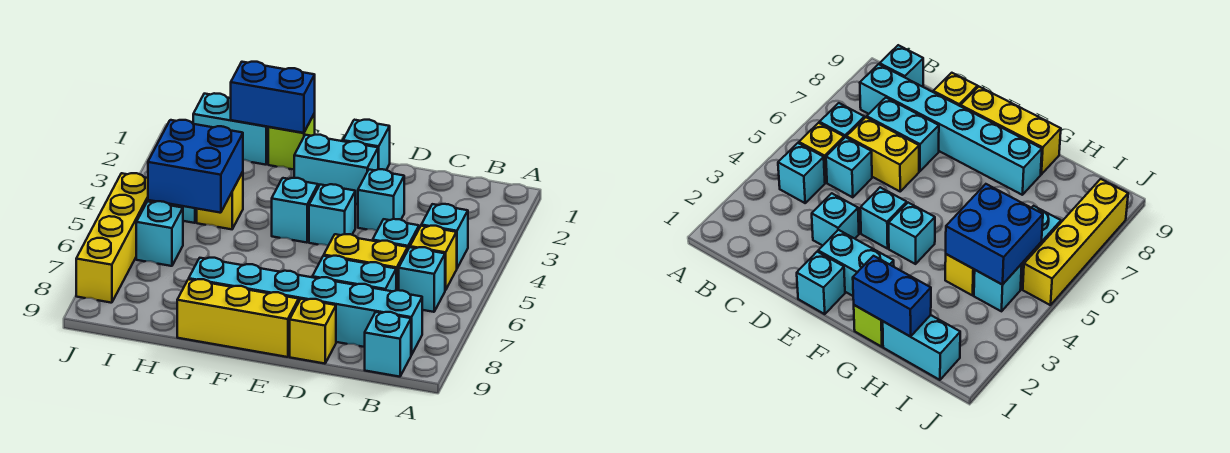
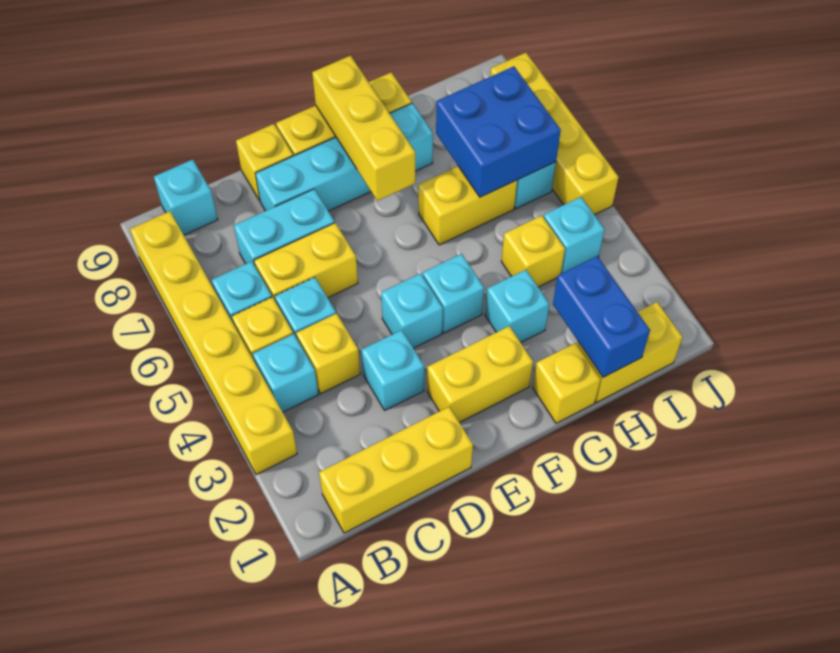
none -> yellow 1x6 brick [130,211,297,475]
none -> yellow 1x3 brick [319,407,473,533]
cyan 1x6 brick [189,258,422,355] -> cyan 1x4 brick [255,103,433,211]
none -> yellow 1x1 brick [296,313,360,394]
cyan 1x1 brick [343,120,390,170] -> cyan 1x1 brick moved to [485,270,549,342]
cyan 1x2 brick [294,135,378,204] -> yellow 1x2 brick [427,326,533,422]
none -> yellow 1x3 brick [312,56,415,201]
lime 1x1 brick [268,113,315,170] -> yellow 1x1 brick [533,343,601,423]
blue 1x2 brick [231,62,315,133] -> blue 1x2 brick turned to [553,256,650,377]
none -> yellow 1x2 brick [418,166,517,245]
cyan 1x2 brick [193,93,268,165] -> yellow 1x2 brick [577,302,682,402]
blue 2x2 brick [148,120,243,213] -> blue 2x2 brick moved to [436,66,561,197]

